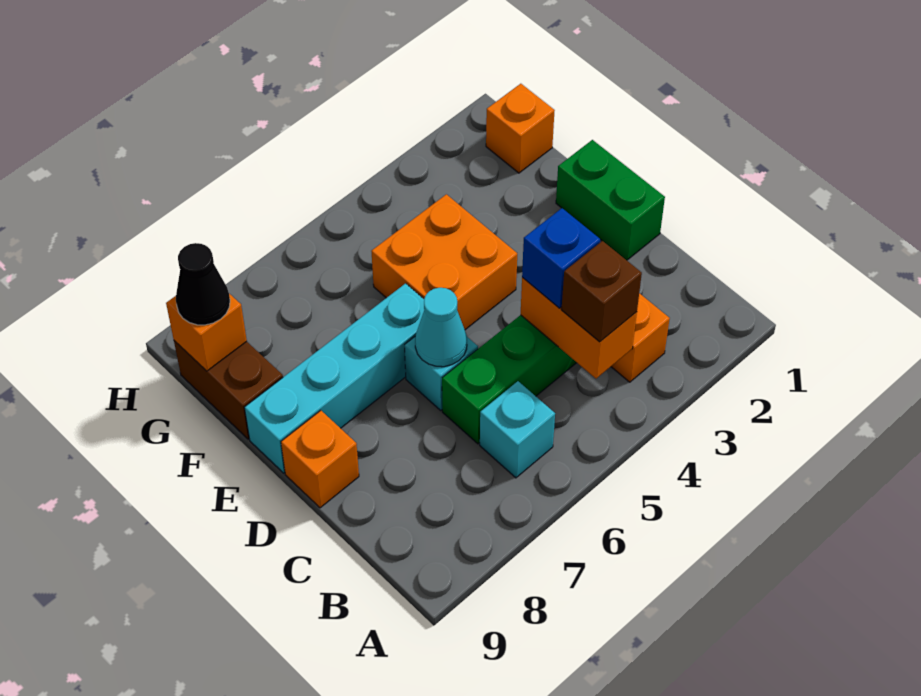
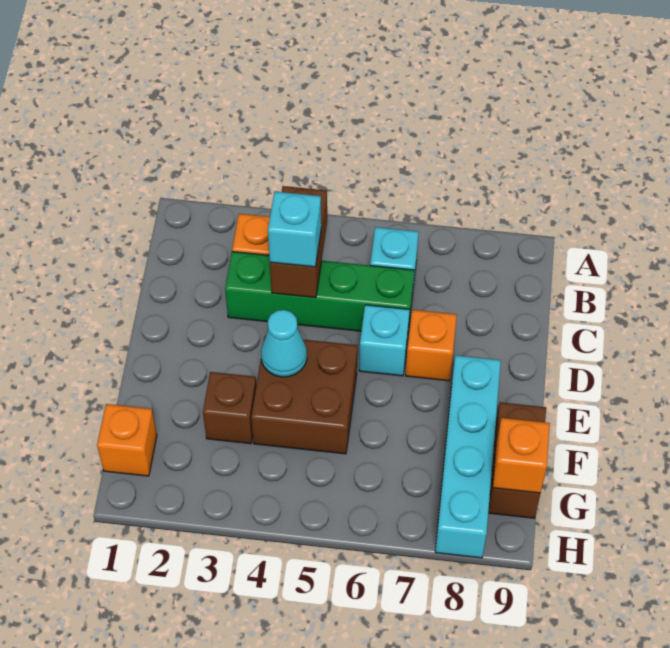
orange 1x2 brick [521,278,637,379] -> brown 1x2 brick [270,186,327,298]
brown 1x1 brick [562,241,642,342] -> brown 1x1 brick moved to [203,372,256,444]
blue 1x1 brick [522,208,600,308] -> cyan 1x1 brick [268,192,321,267]
green 1x2 brick [556,140,665,260] -> none
cyan 1x1 cone [415,288,467,367] -> cyan 1x1 cone moved to [261,310,307,377]
orange 1x1 brick [281,410,359,508] -> orange 1x1 brick moved to [406,310,457,381]
orange 2x2 brick [371,194,517,330] -> brown 2x2 brick [251,336,357,454]
cyan 1x4 brick [244,284,424,473] -> cyan 1x4 brick turned to [435,355,501,558]
black 1x1 cone [176,243,230,325] -> none

